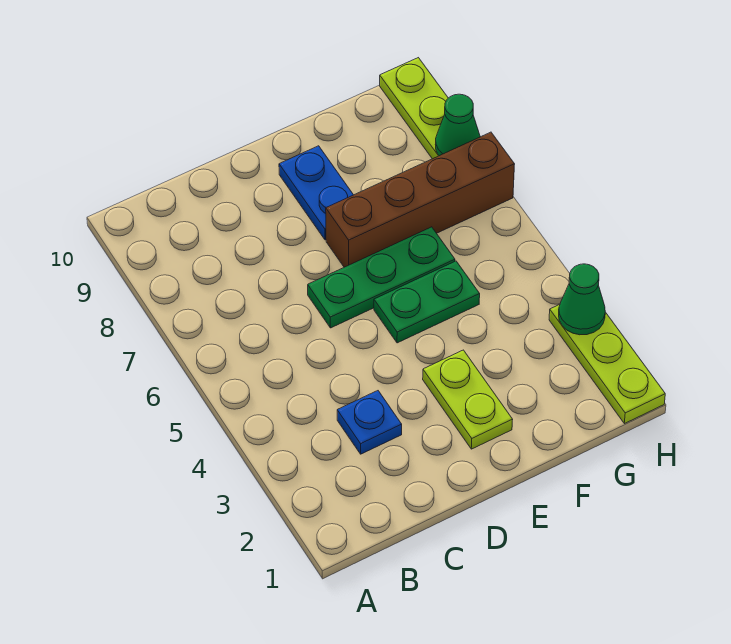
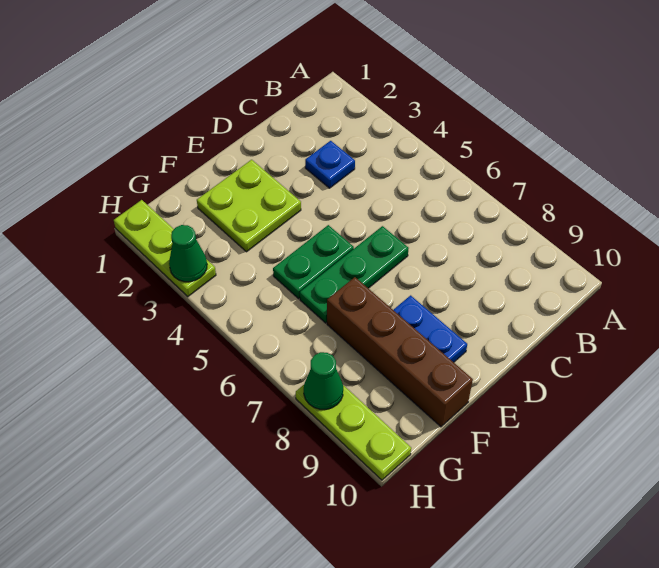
lime 1x2 plate [423,350,513,449] -> lime 2x2 plate [197,160,301,252]
brown 1x4 brick [326,132,515,267] -> brown 1x4 brick turned to [327,277,473,427]

